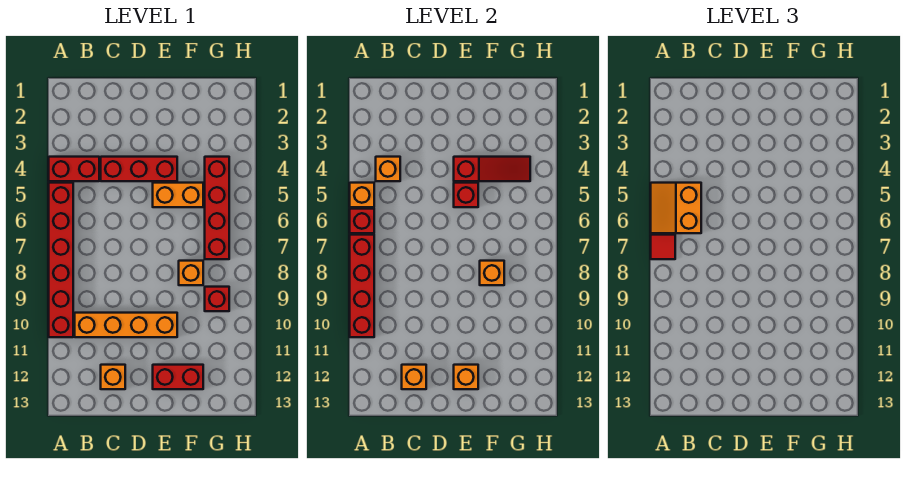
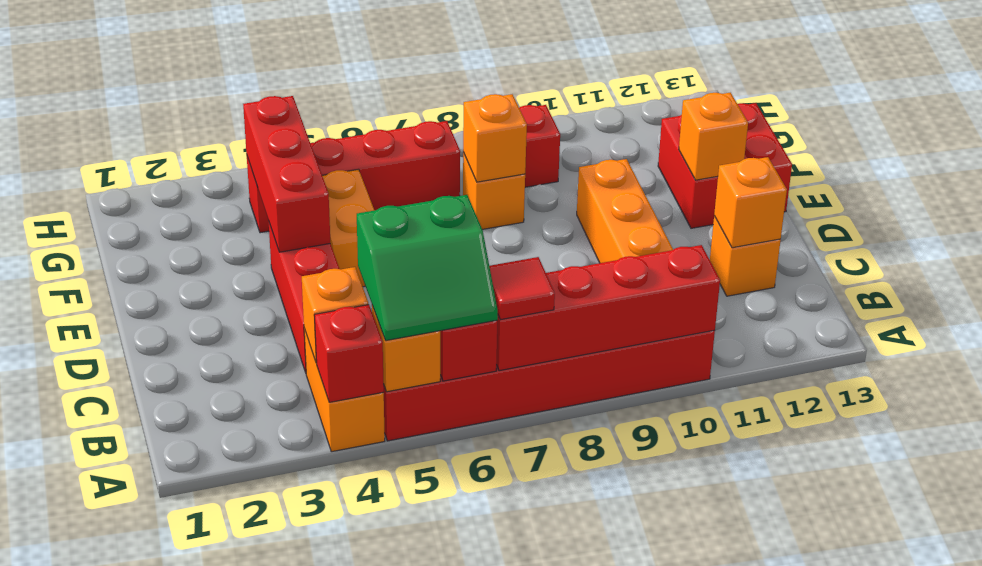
red 1x2 brick [49,157,99,181] -> orange 1x2 brick [304,328,385,452]
orange 2x2 slope [651,183,701,233] -> green 2x2 slope [357,195,498,341]
red 1x3 slope [454,157,530,181] -> red 1x3 brick [243,96,330,252]
red 1x1 brick [454,183,478,207] -> red 1x1 brick moved to [314,305,384,402]
red 1x2 brick [153,365,203,389] -> red 2x2 brick [658,103,792,228]

